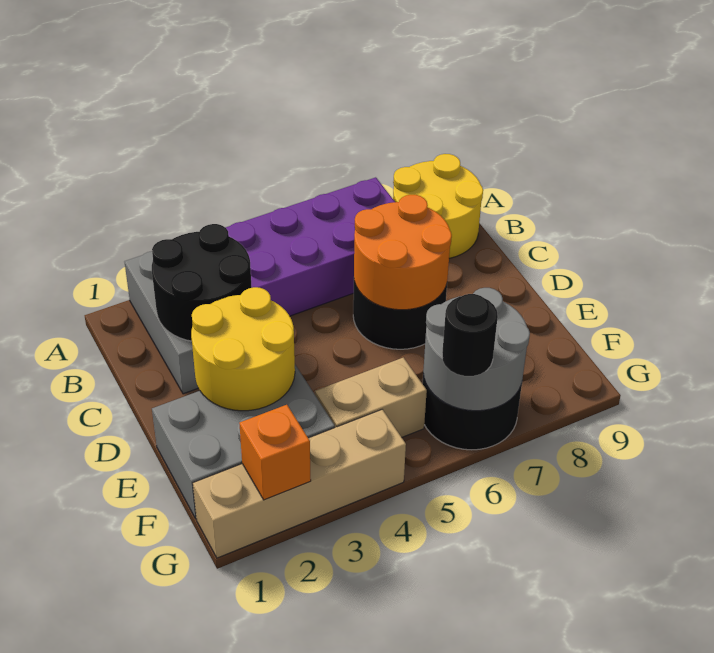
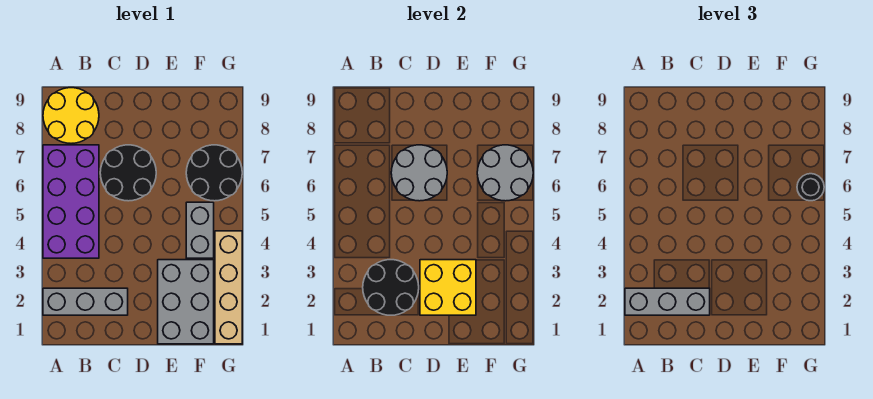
none -> grey 1x3 brick [625,288,710,315]
orange 2x2 round brick [354,195,452,310] -> grey 2x2 round brick [391,145,447,201]
yellow 2x2 round brick [191,287,295,411] -> yellow 2x2 brick [420,260,476,315]
tan 1x2 brick [315,358,427,437] -> grey 1x2 brick [186,202,214,258]
orange 1x1 brick [239,405,311,500] -> none

